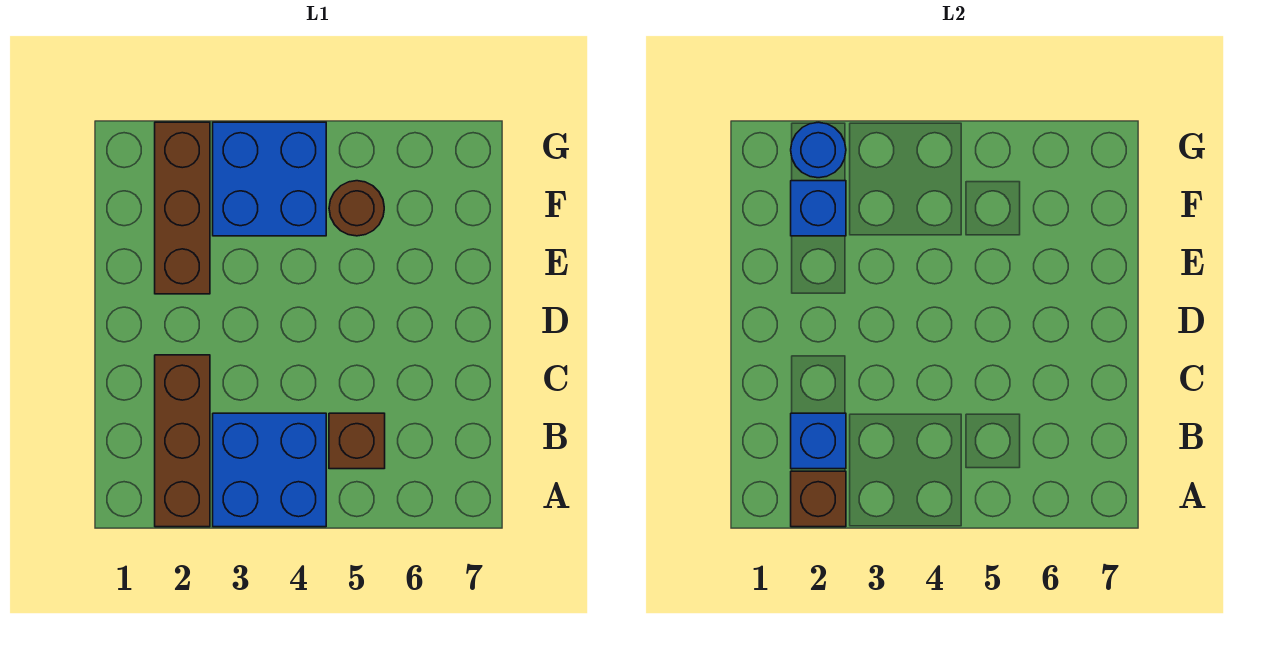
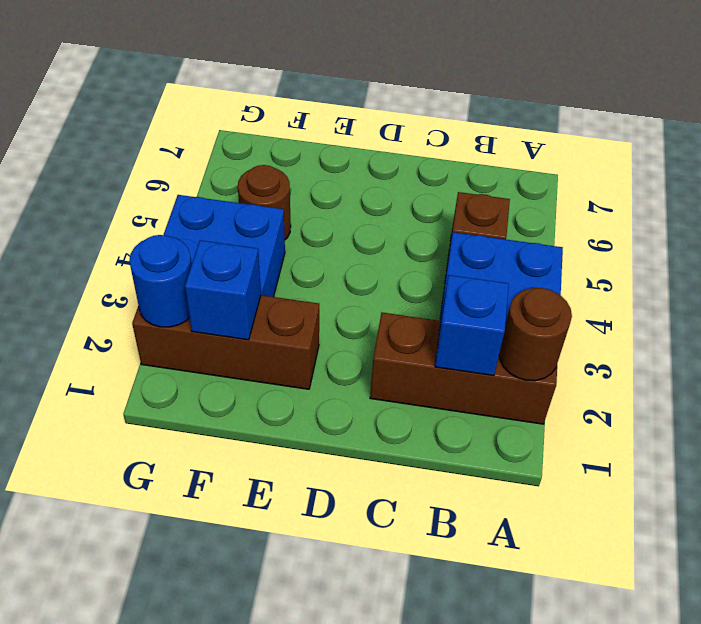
brown 1x1 brick [791,471,846,527] -> brown 1x1 round brick [499,288,572,381]

